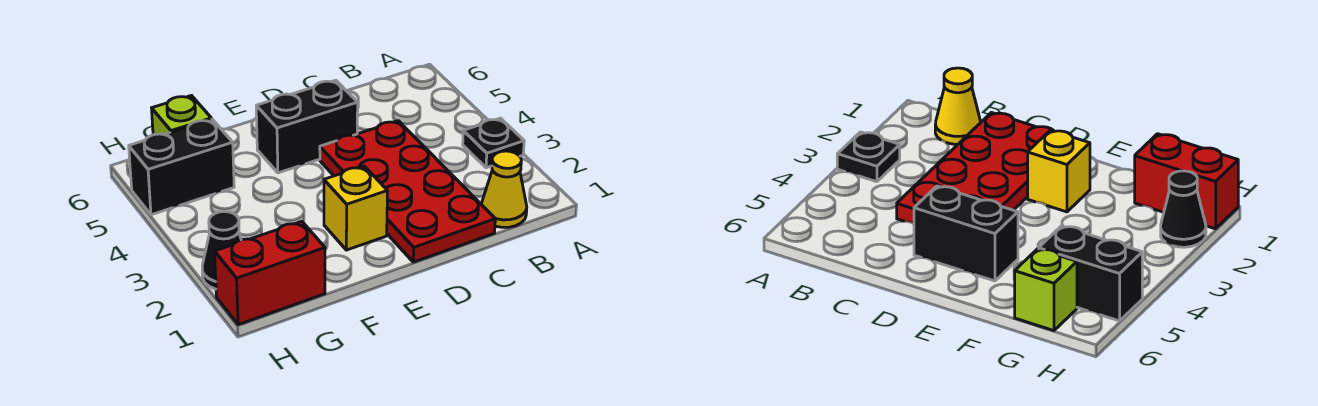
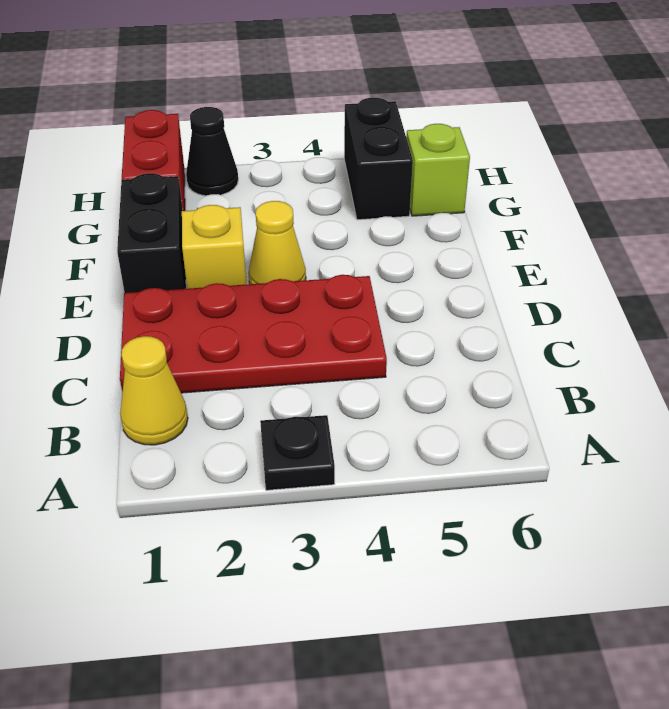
black 1x2 brick [256,80,358,173] -> black 1x2 brick moved to [117,173,186,293]
none -> yellow 1x1 cone [248,201,306,284]

